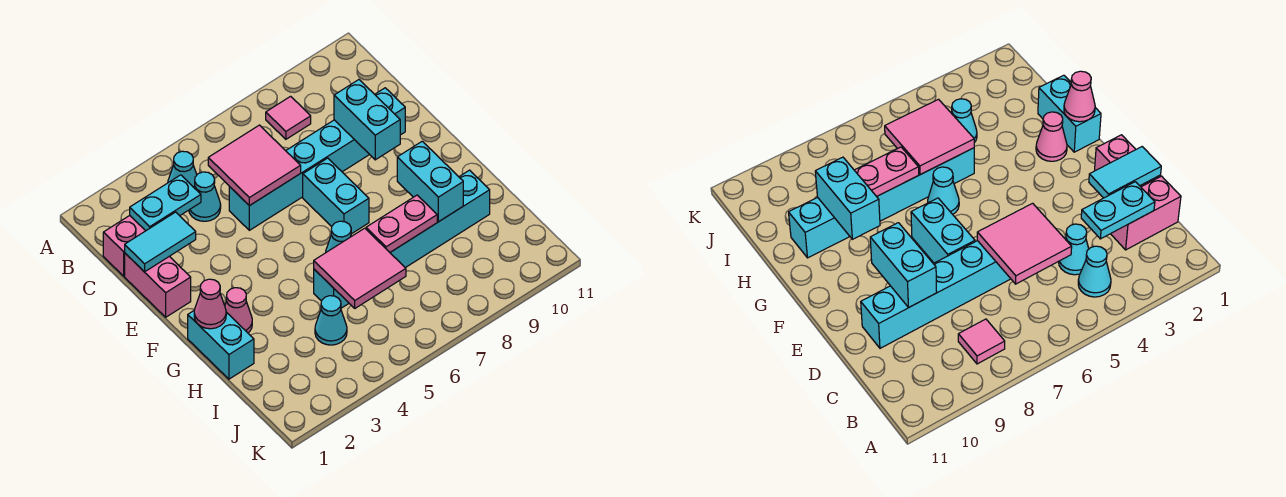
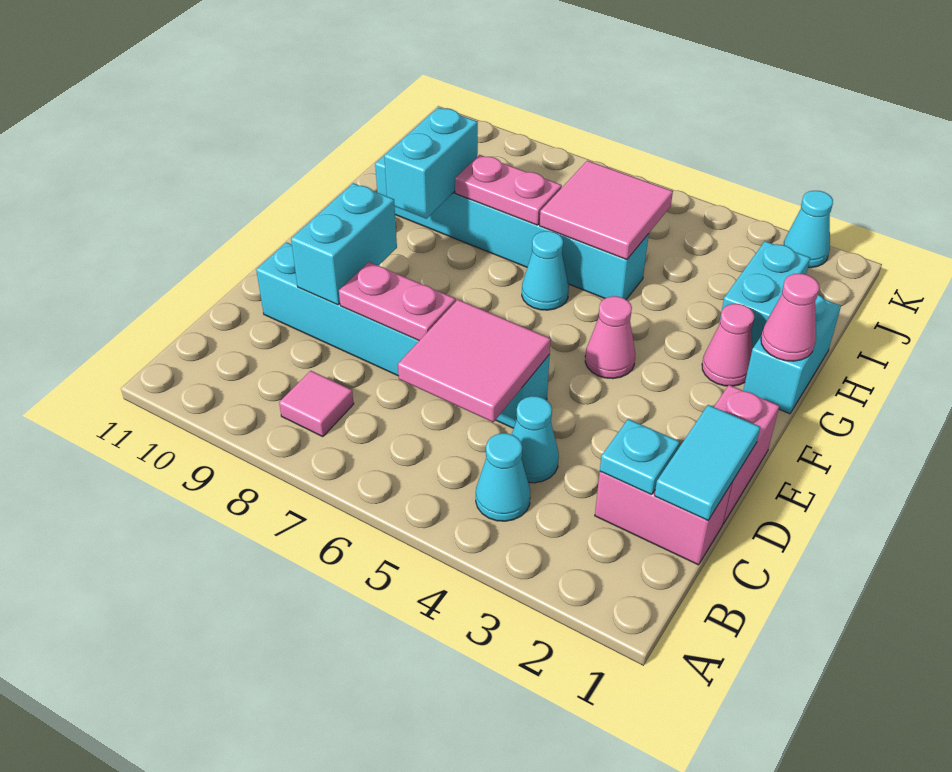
cyan 1x2 plate [130,175,201,231] -> cyan 1x1 plate [600,419,680,495]
cyan 1x2 tile [125,212,196,272] -> cyan 1x2 tile turned to [654,405,760,520]
none -> pink 1x2 plate [339,262,456,340]
cyan 1x2 brick [303,158,369,234] -> cyan 1x2 brick moved to [719,241,810,347]
none -> pink 1x1 cone [585,296,635,379]
cyan 1x1 cone [315,296,347,345] -> cyan 1x1 cone moved to [783,191,833,268]

